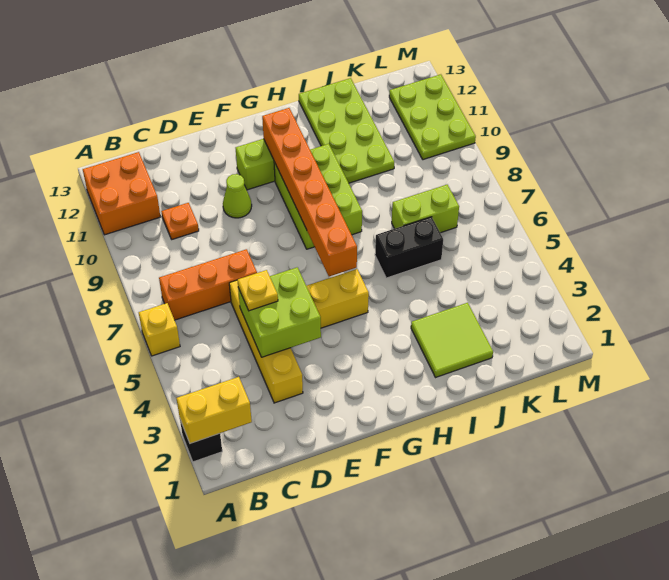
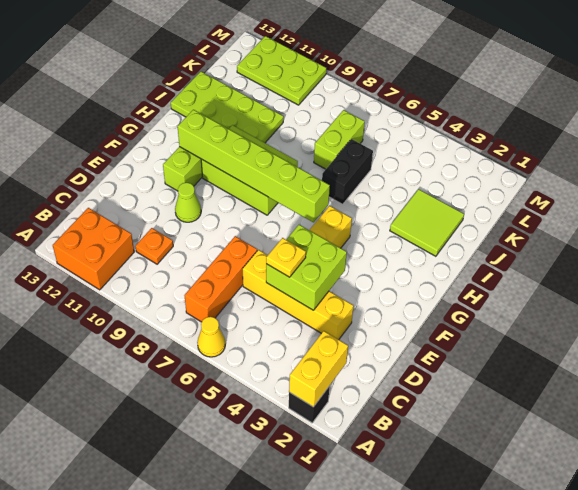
yellow 1x1 brick [139,303,180,356] -> yellow 1x1 cone [197,317,225,357]
orange 1x6 brick [262,108,357,276] -> lime 1x6 brick [178,110,330,222]

